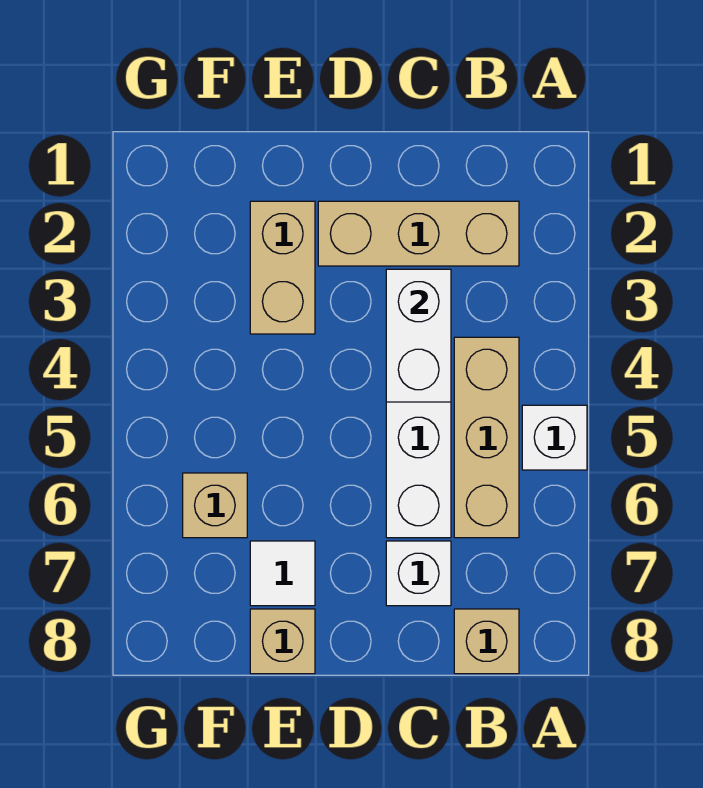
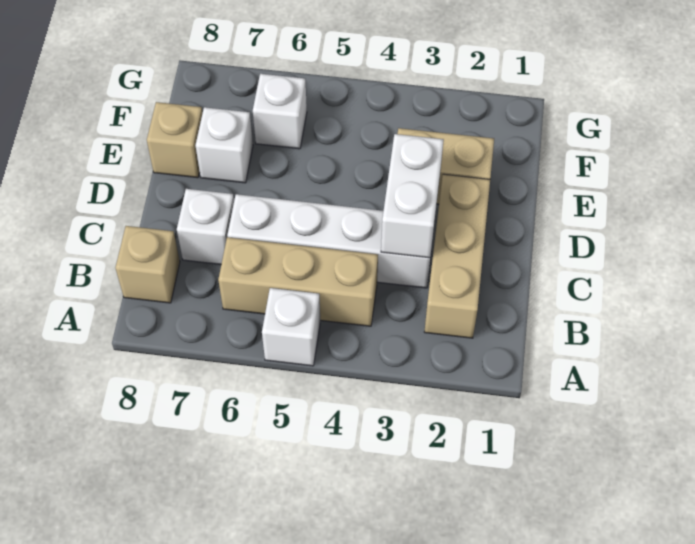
white 1x2 brick [386,269,451,402] -> white 1x2 brick turned to [381,134,444,258]
white 1x1 tile [250,541,315,606] -> white 1x1 brick [196,107,253,183]
tan 1x1 brick [183,473,247,538] -> white 1x1 brick [253,74,307,149]

